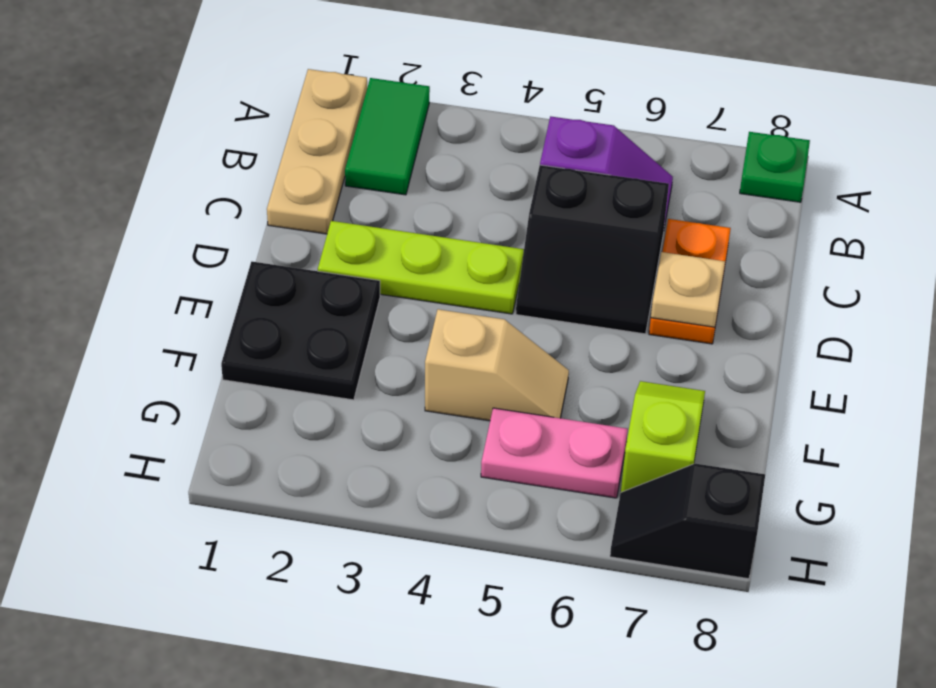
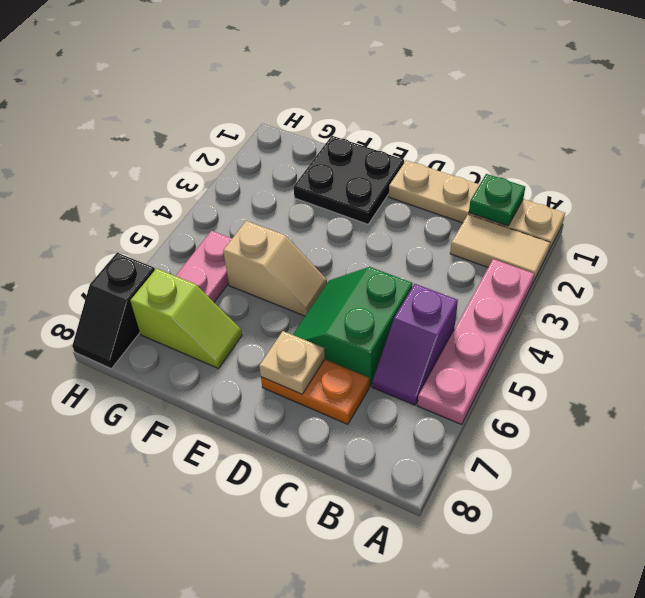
tan 1x3 plate [267,69,367,234] -> tan 1x4 plate [389,160,565,252]
green 1x2 tile [345,78,430,195] -> tan 1x2 tile [450,214,550,282]
none -> pink 1x4 plate [417,259,534,424]
green 1x1 plate [740,132,810,202] -> green 1x1 plate moved to [469,174,525,226]
black 2x2 slope [516,165,669,334] -> green 2x2 slope [293,267,412,386]
lime 1x3 plate [318,221,524,314] -> none
tan 1x2 slope [425,309,569,421] -> tan 1x2 slope turned to [223,221,327,316]
black 1x2 slope [610,464,765,579] -> black 1x2 slope turned to [72,253,155,368]

